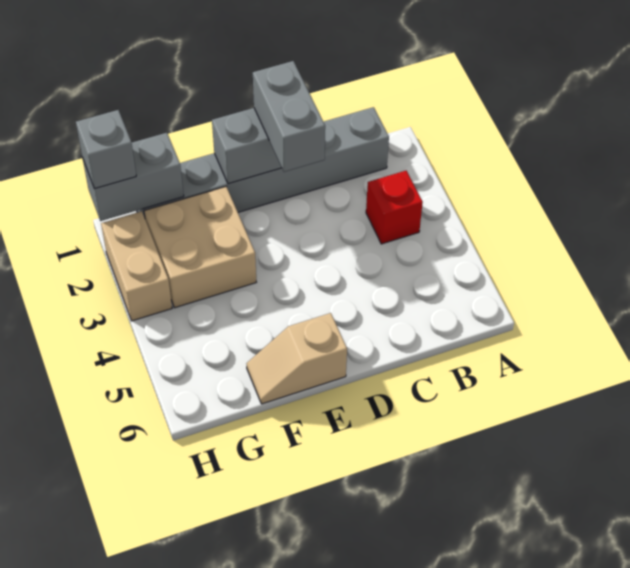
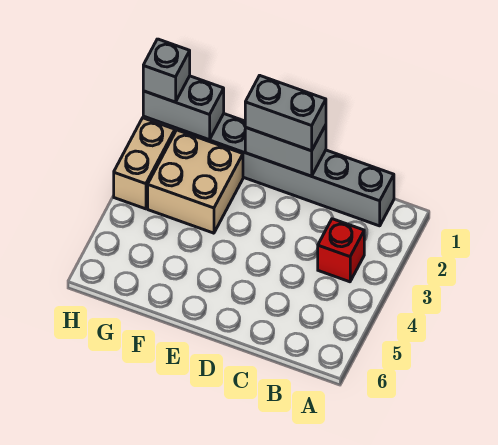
grey 1x2 brick [253,61,325,172] -> grey 1x2 brick turned to [245,75,326,151]
tan 1x2 slope [247,313,347,404] -> none

